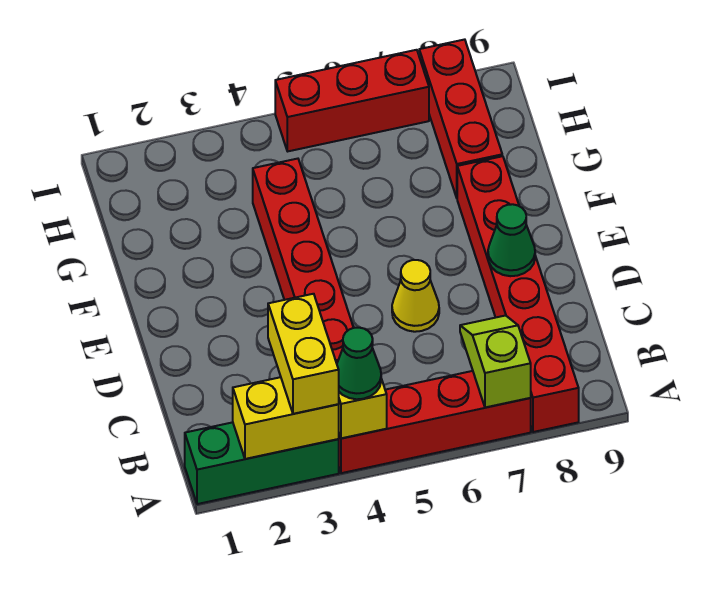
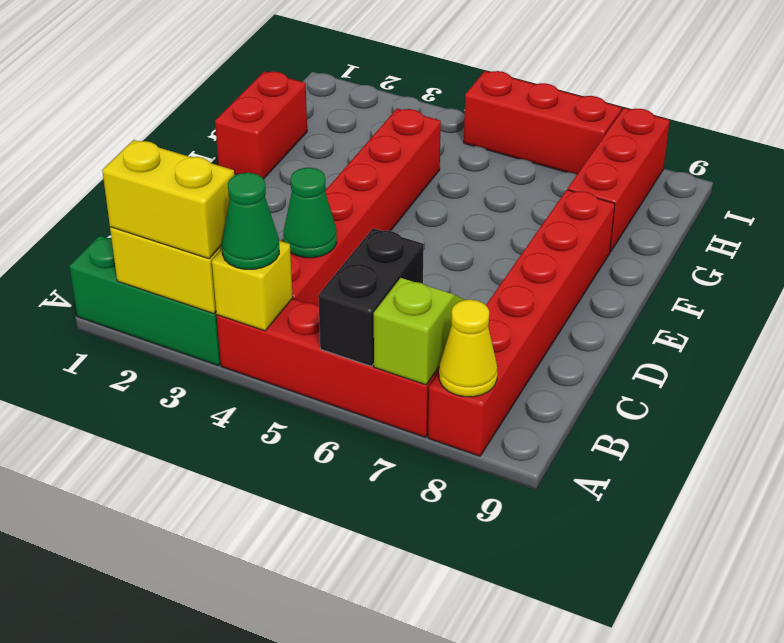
yellow 1x2 brick [268,294,339,414] -> yellow 1x2 brick turned to [102,140,234,259]
none -> black 1x2 brick [318,228,424,366]
yellow 1x1 cone [392,260,439,332] -> yellow 1x1 cone moved to [439,300,497,397]
green 1x1 cone [488,204,535,276] -> green 1x1 cone moved to [283,168,337,258]
none -> red 1x2 brick [215,71,307,179]

